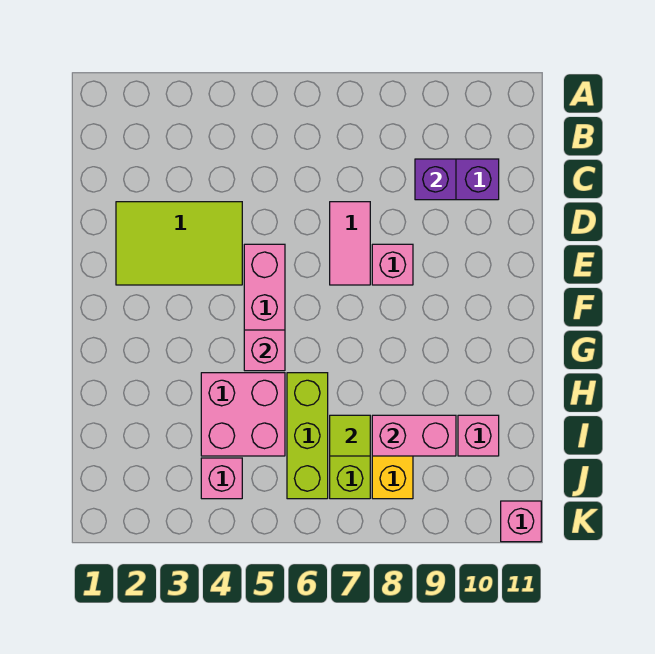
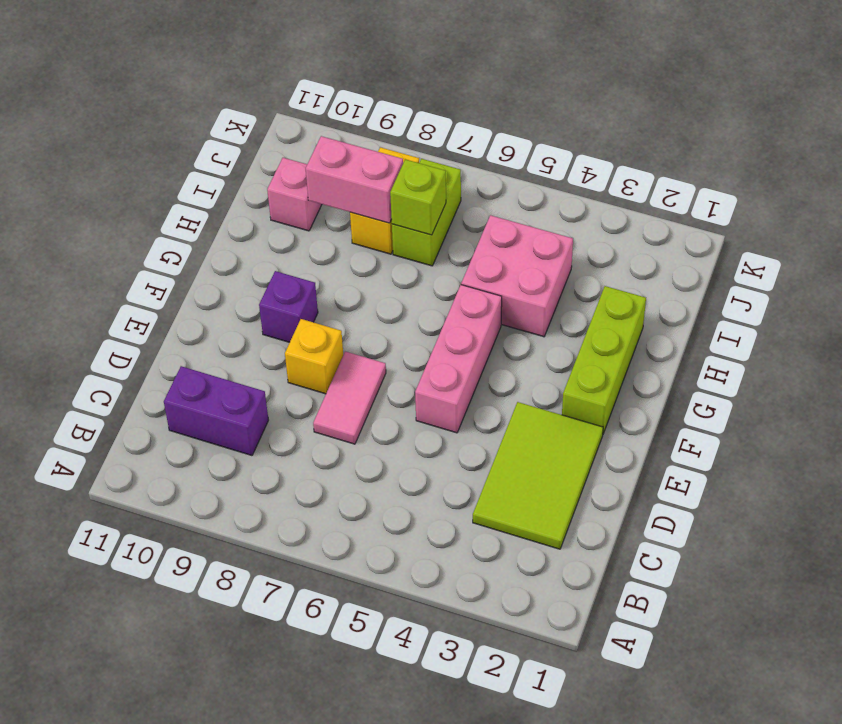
purple 1x1 brick [415,159,456,200] -> purple 1x1 brick moved to [259,271,318,342]
lime 2x3 tile [116,202,242,285] -> lime 2x3 tile turned to [473,402,603,549]
pink 1x1 brick [372,244,413,285] -> yellow 1x1 brick [285,319,343,394]
pink 1x1 brick [244,330,285,371] -> none
lime 1x3 brick [287,373,328,499] -> lime 1x3 brick moved to [562,286,646,433]
lime 1x1 tile [330,415,370,456] -> lime 1x1 brick [390,159,446,235]
pink 1x1 brick [201,458,242,499] -> none
pink 1x1 brick [501,501,541,542] -> none

